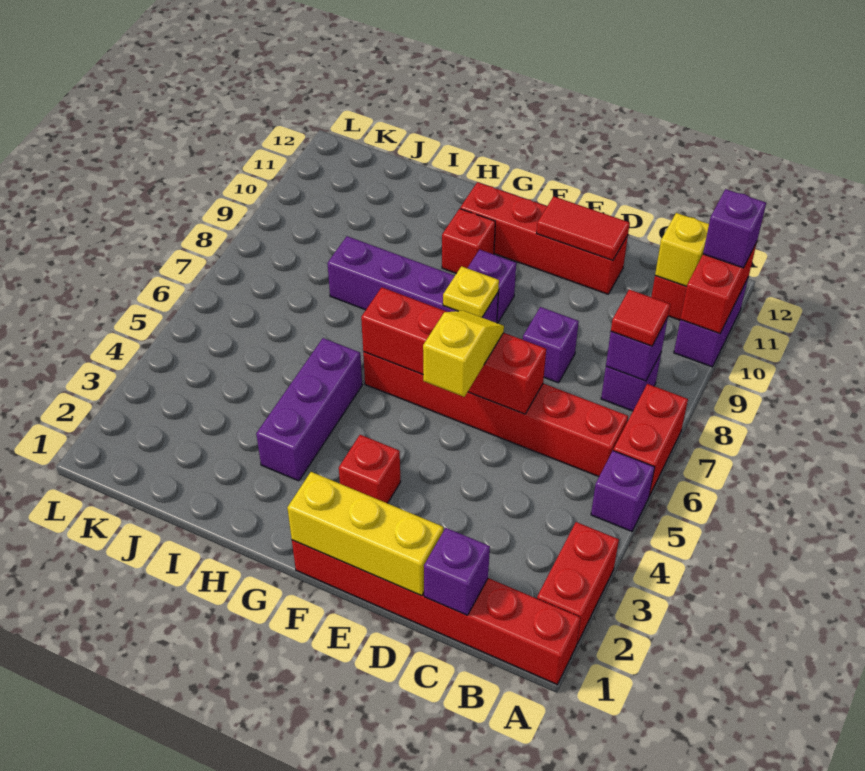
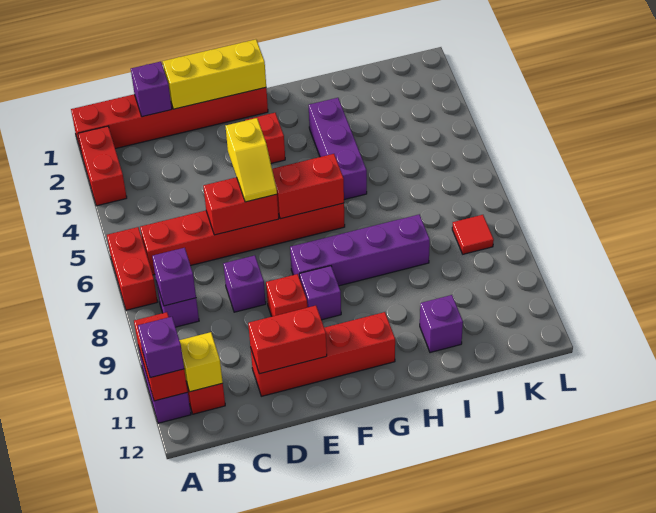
purple 1x1 brick [591,451,655,531] -> purple 1x1 brick moved to [420,295,463,353]
red 1x1 tile [611,289,670,346] -> red 1x1 tile moved to [452,215,494,254]
red 1x2 tile [537,197,630,261] -> red 1x2 brick [248,306,327,374]
yellow 1x1 plate [443,266,499,317] -> none
red 1x1 brick [442,209,495,273] -> red 1x1 brick moved to [266,274,307,316]

